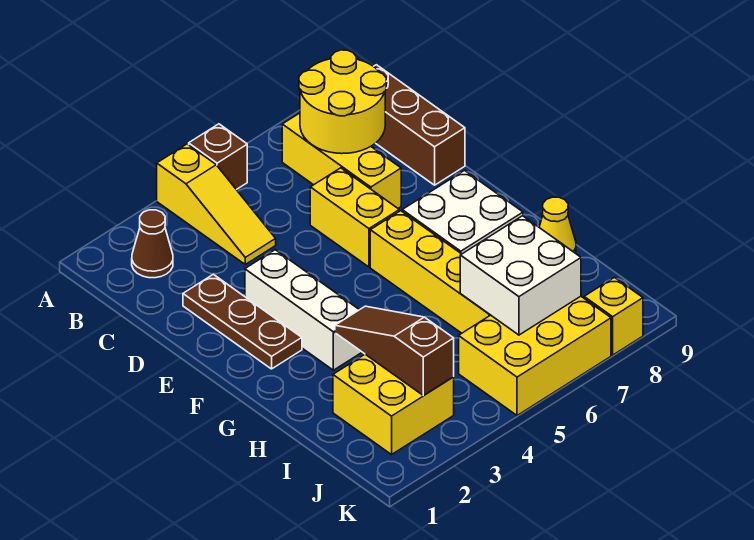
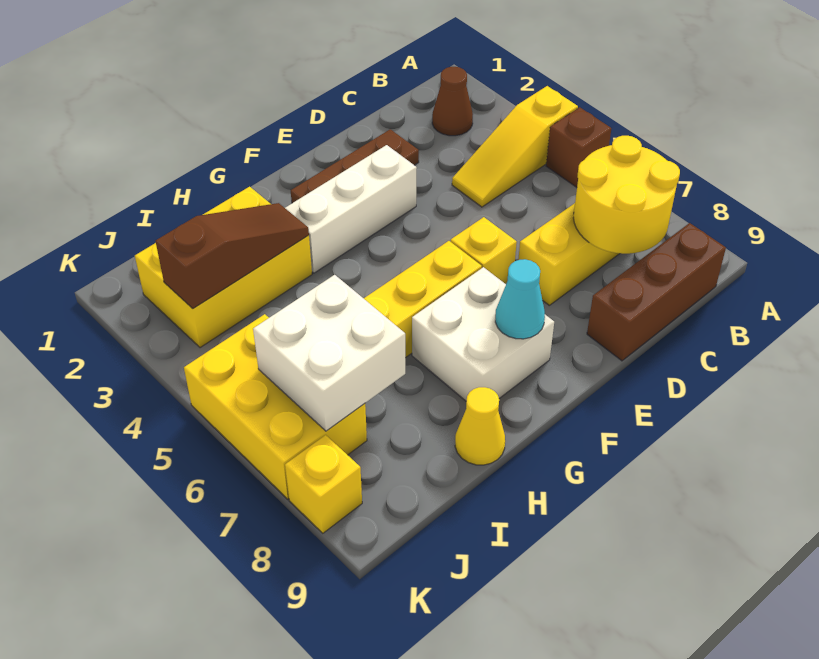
yellow 1x2 brick [310,168,399,267] -> yellow 1x1 brick [451,217,517,284]
none -> cyan 1x1 cone [495,259,545,339]
yellow 2x2 brick [333,354,454,455] -> yellow 2x3 brick [135,187,312,348]

